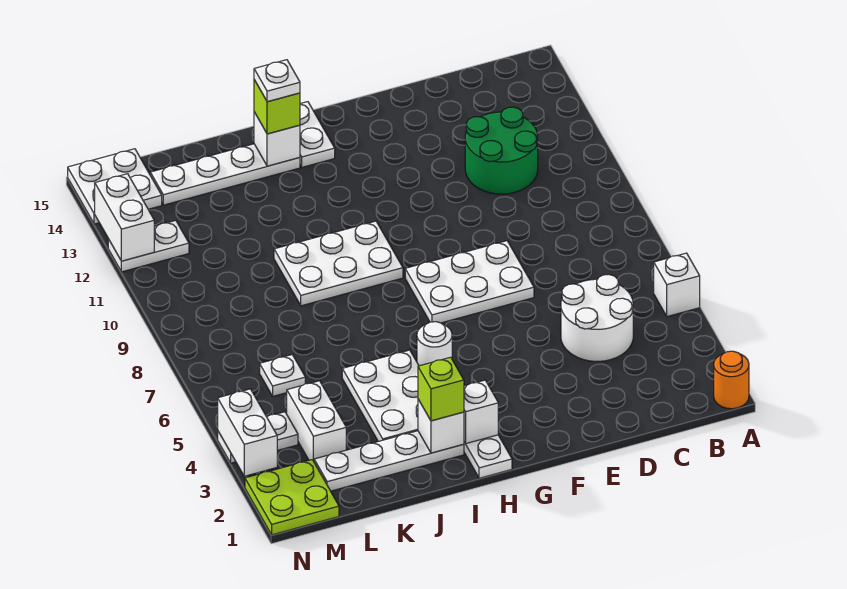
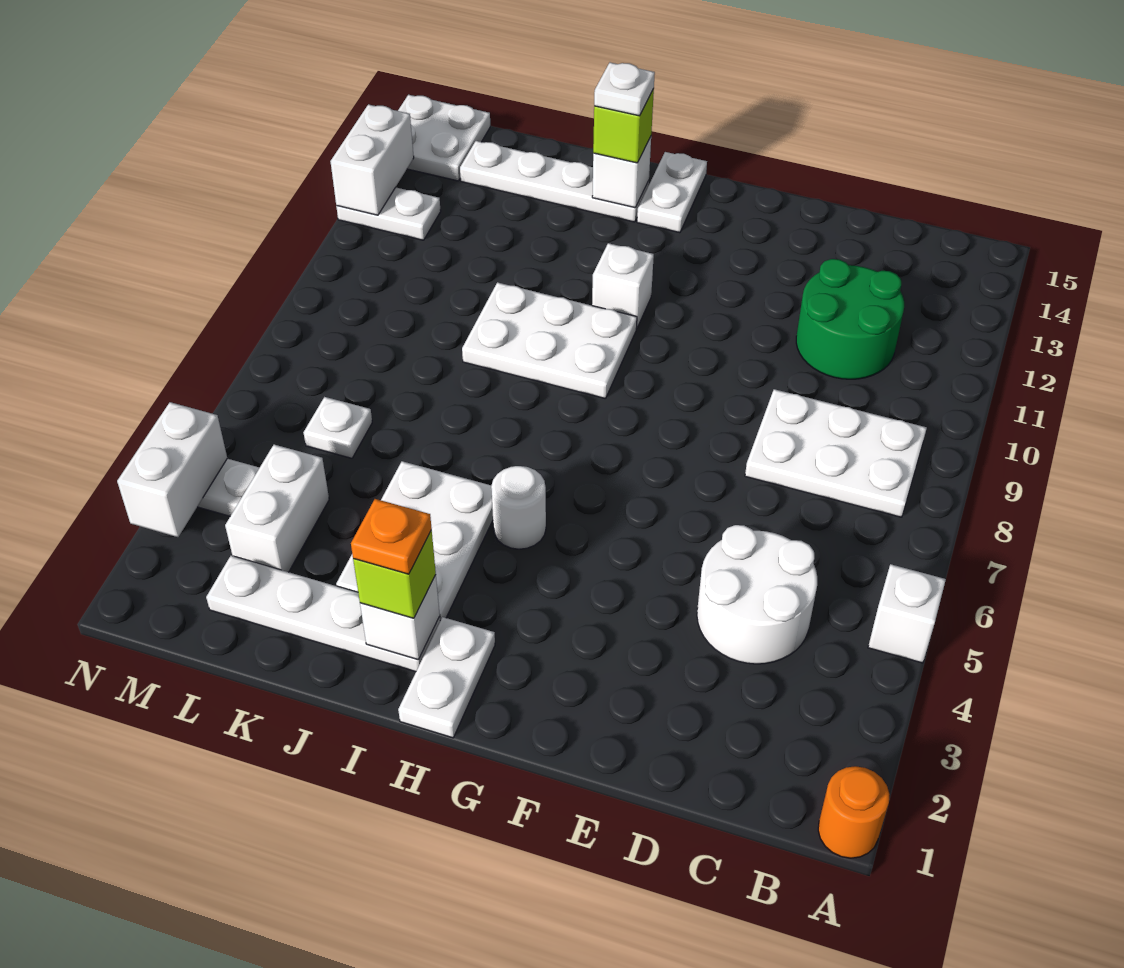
white 2x3 plate [405,241,534,323] -> white 2x3 plate moved to [745,389,927,517]
white 1x1 brick [464,380,498,443] -> white 1x1 brick moved to [592,243,654,329]
none -> orange 1x1 plate [351,499,432,574]
lime 2x2 plate [245,460,339,535] -> none

